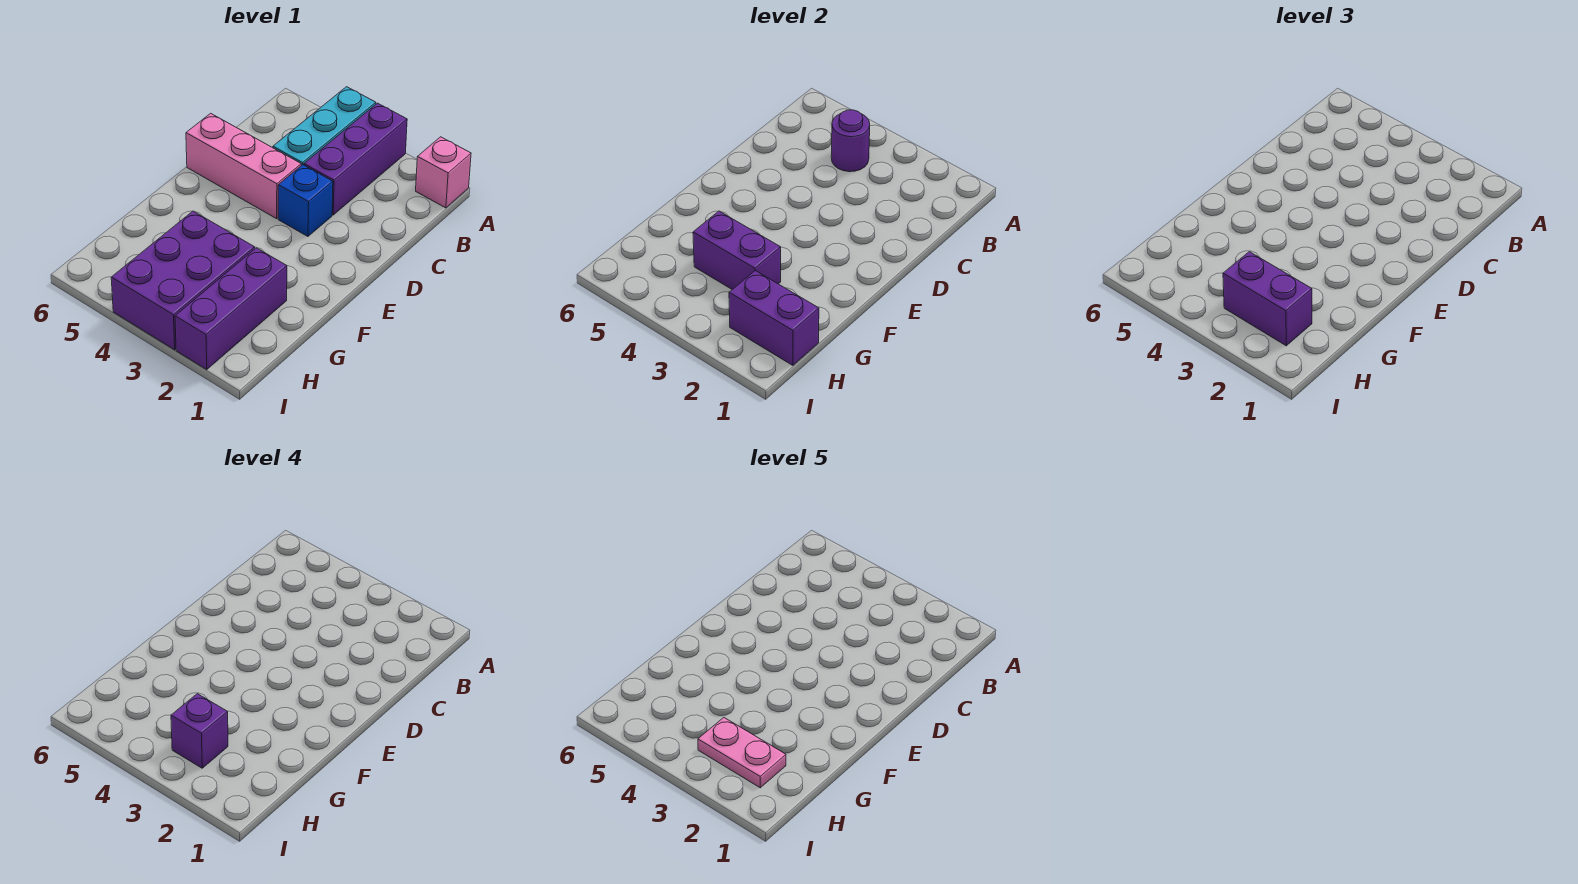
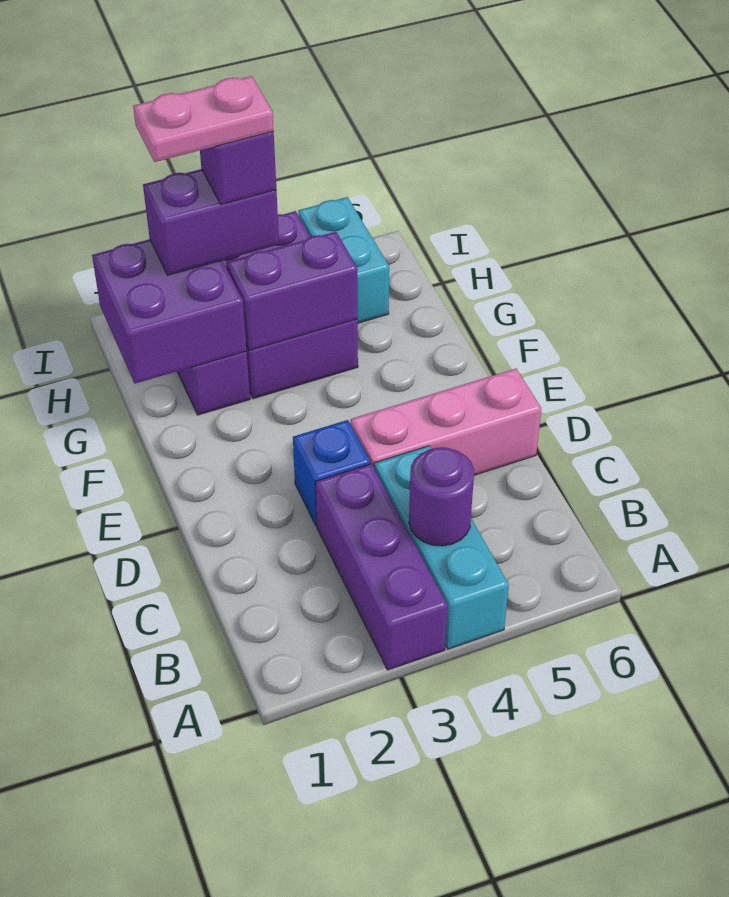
pink 1x1 brick [416,137,471,208] -> none
purple 1x2 brick [729,271,819,365] -> purple 2x2 brick [92,239,246,384]
none -> cyan 1x2 brick [298,197,389,323]

